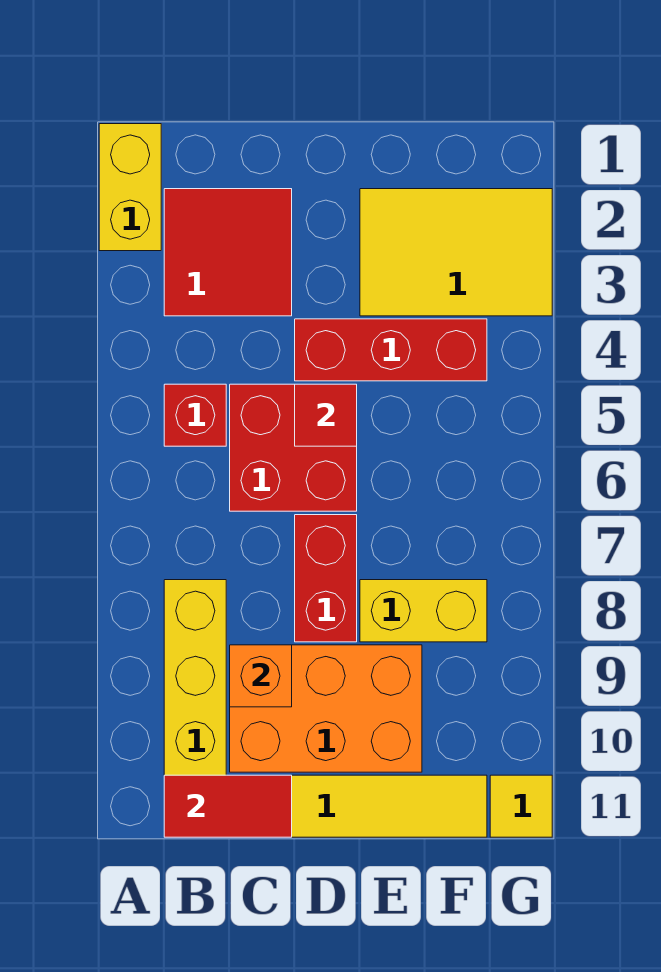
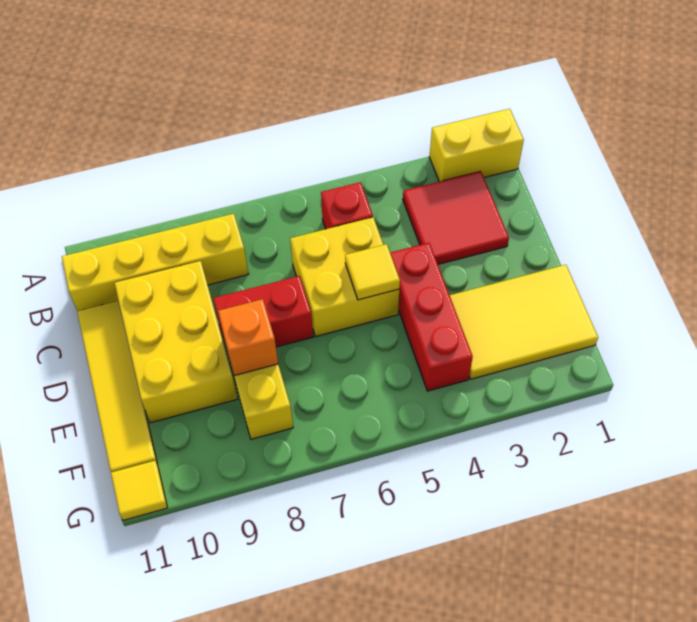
red 1x2 tile [164,775,292,837] -> none
red 2x2 brick [230,384,357,511] -> yellow 2x2 brick [290,217,399,337]
orange 2x3 brick [230,645,422,772] -> yellow 2x3 brick [115,261,237,423]
orange 1x1 brick [230,645,292,707] -> orange 1x1 brick moved to [218,299,278,375]
red 1x1 tile [295,384,357,446] -> yellow 1x1 tile [345,244,400,300]
yellow 2x3 tile [360,189,552,316] -> yellow 2x3 tile turned to [450,265,598,379]

